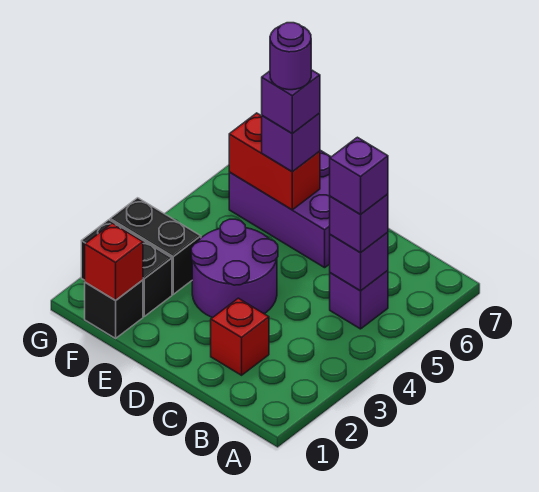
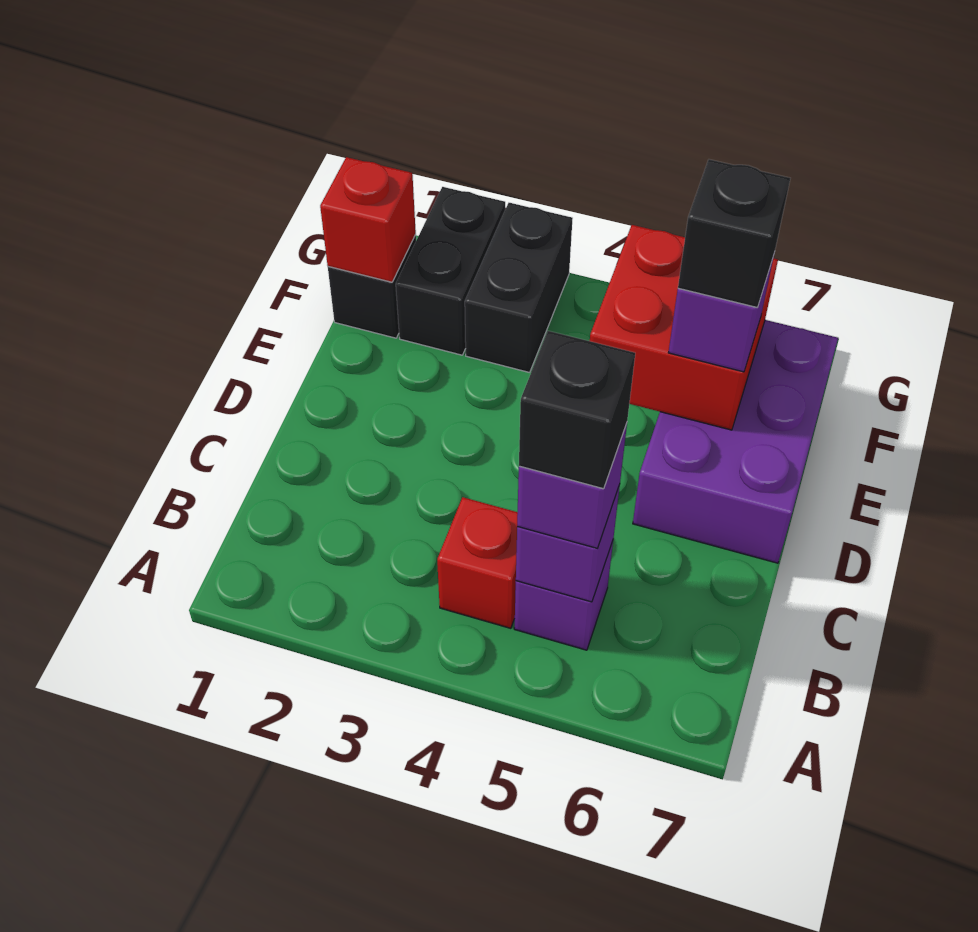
purple 1x1 brick [330,137,388,214] -> black 1x1 brick [519,331,635,489]
red 1x1 brick [211,298,269,375] -> red 1x1 brick moved to [437,497,518,628]
purple 2x2 round brick [191,219,278,318] -> none
red 1x2 brick [229,113,320,210] -> red 2x2 brick [590,225,778,430]
purple 1x1 brick [262,70,320,134] -> black 1x1 brick [678,159,790,308]
purple 1x1 round brick [270,23,311,90] -> none

